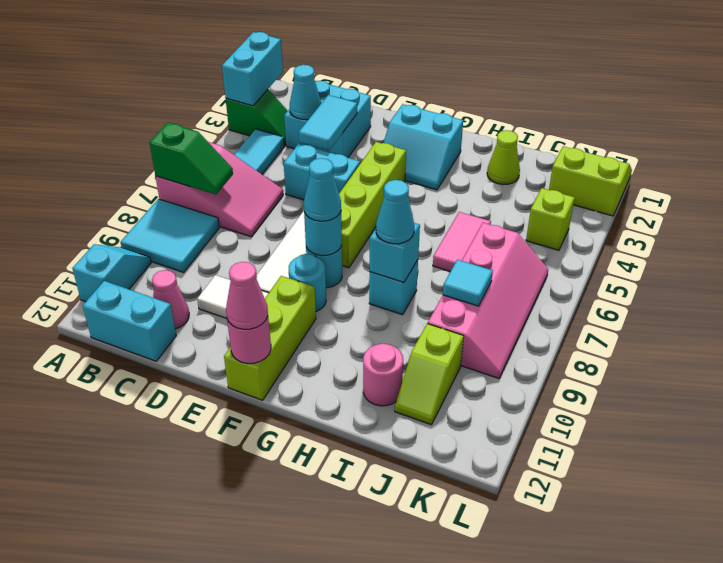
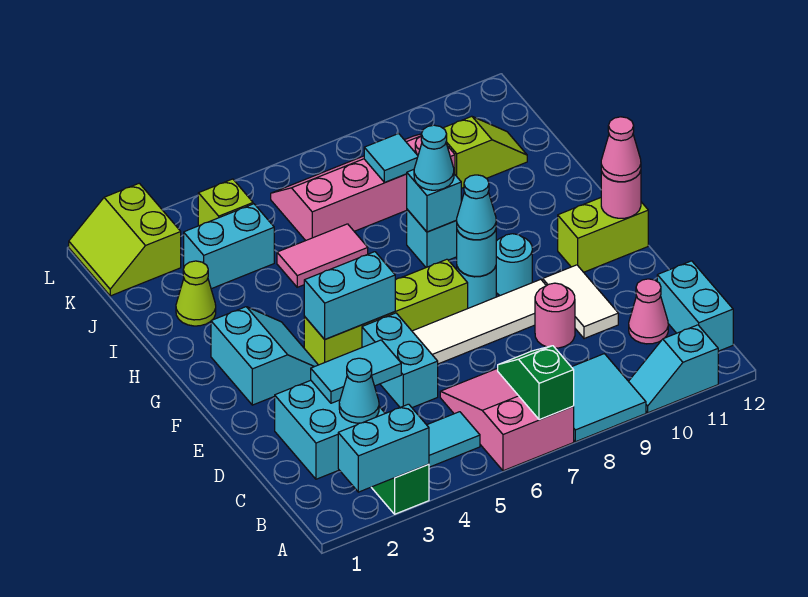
none -> cyan 1x2 brick [304,252,395,339]
lime 1x3 brick [224,276,316,400] -> lime 1x2 brick [558,198,648,272]
pink 1x1 round brick [363,344,403,406] -> pink 1x1 round brick moved to [535,283,575,348]
none -> cyan 1x2 brick [184,204,274,289]

